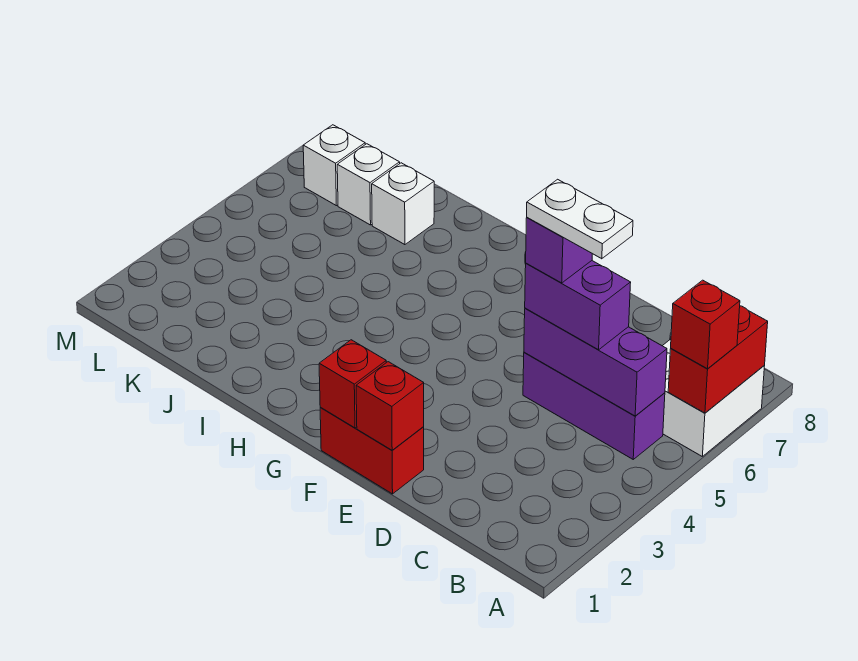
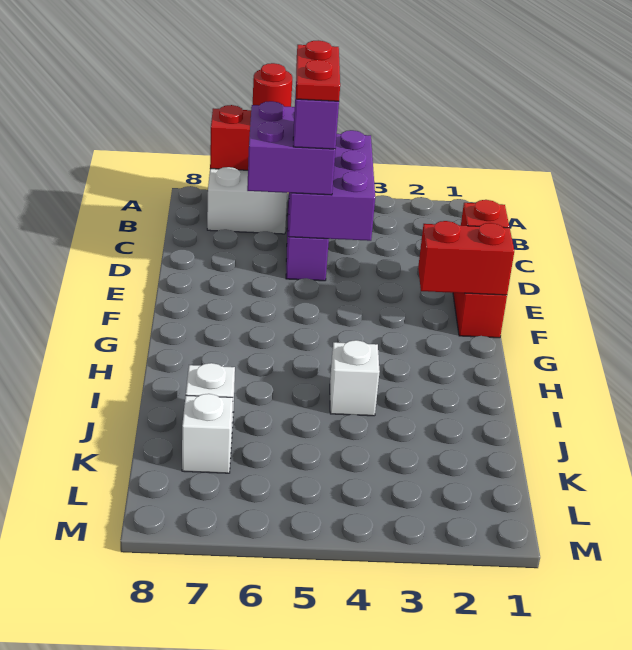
red 1x1 brick [671,280,740,369] -> red 1x1 round brick [253,63,292,107]
purple 1x3 brick [524,308,667,416] -> purple 2x3 brick [288,130,375,241]
purple 1x2 brick [525,261,631,350] -> purple 2x2 brick [247,101,335,195]
white 1x2 plate [527,179,633,259] -> red 1x2 plate [296,41,340,101]
red 1x1 brick [319,340,386,428] -> red 1x2 brick [418,221,514,295]
white 1x1 brick [303,125,365,206] -> white 1x1 brick moved to [330,340,380,416]

